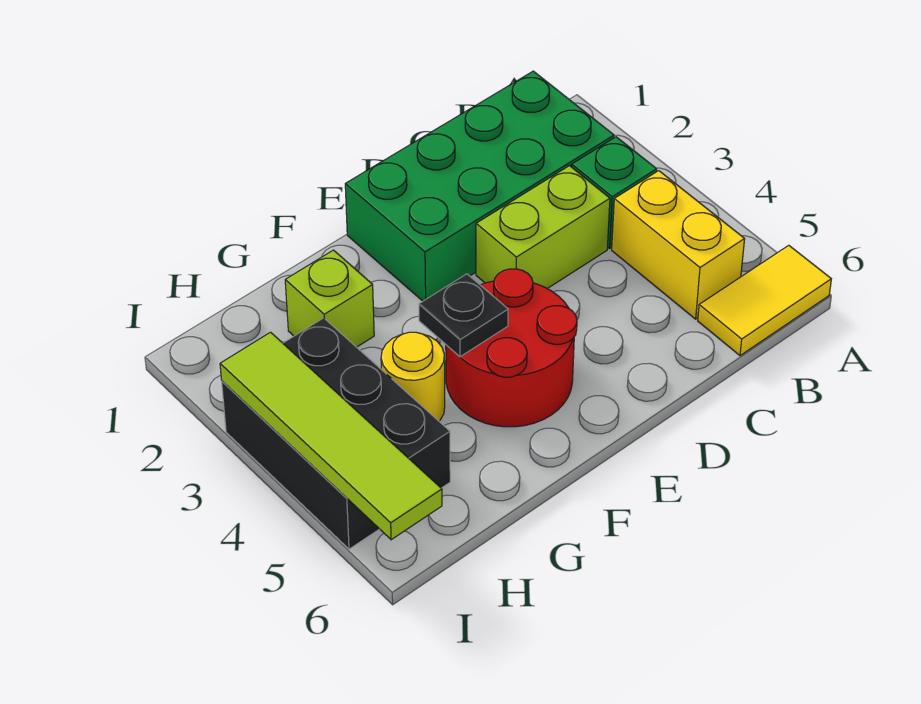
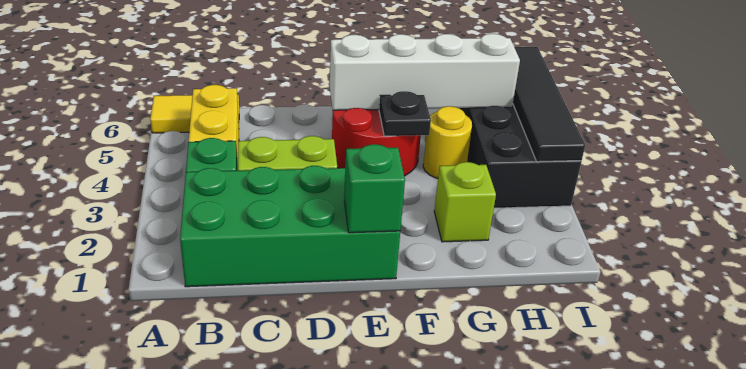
none -> green 1x1 brick [344,144,405,233]
none -> white 1x4 brick [330,34,520,110]
lime 1x4 tile [220,332,442,540] -> black 1x4 tile [513,47,585,162]

